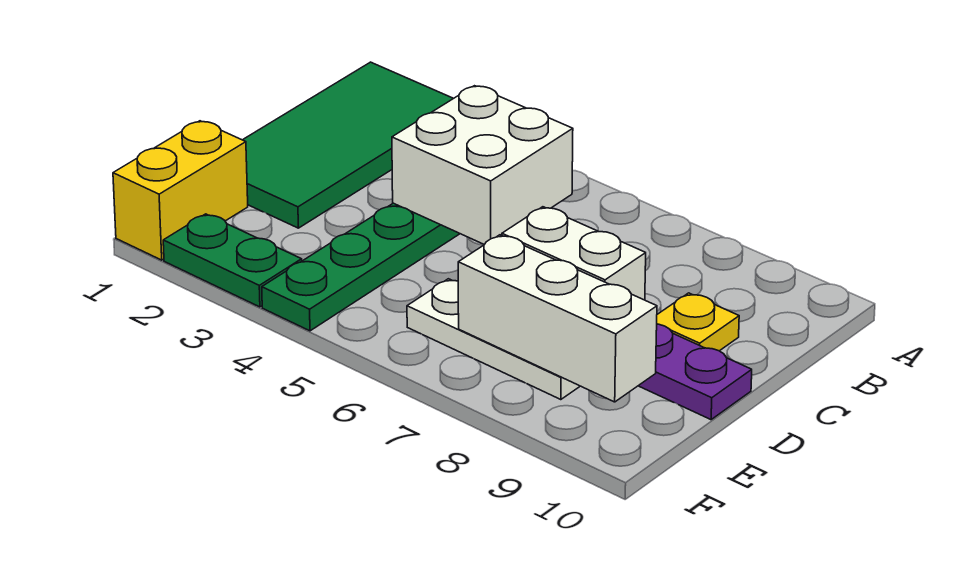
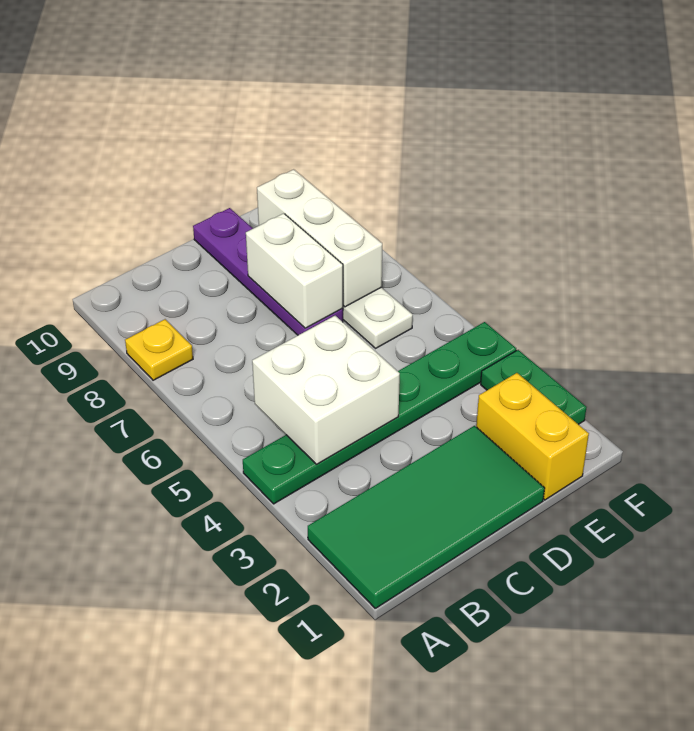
yellow 1x1 plate [657,293,739,351] -> yellow 1x1 plate moved to [125,319,193,380]
yellow 1x2 brick [113,121,248,260] -> yellow 1x2 brick turned to [476,373,589,500]

